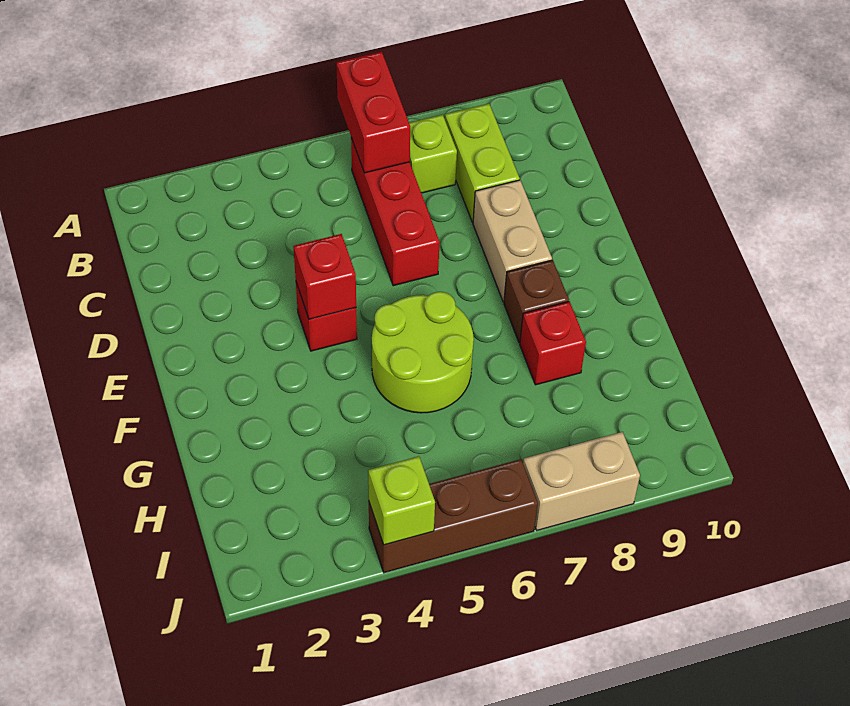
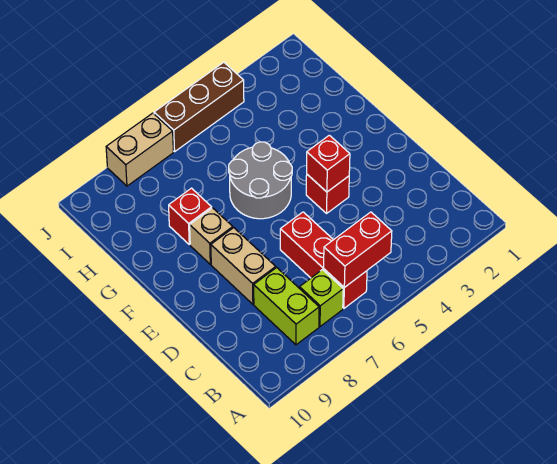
red 1x2 brick [336,52,410,173] -> red 1x2 brick turned to [324,212,392,287]
lime 2x2 round brick [372,292,474,413] -> grey 2x2 round brick [229,142,292,219]
brown 1x1 brick [504,260,569,343] -> tan 1x1 brick [190,208,233,264]
lime 1x1 brick [368,456,435,545] -> none

